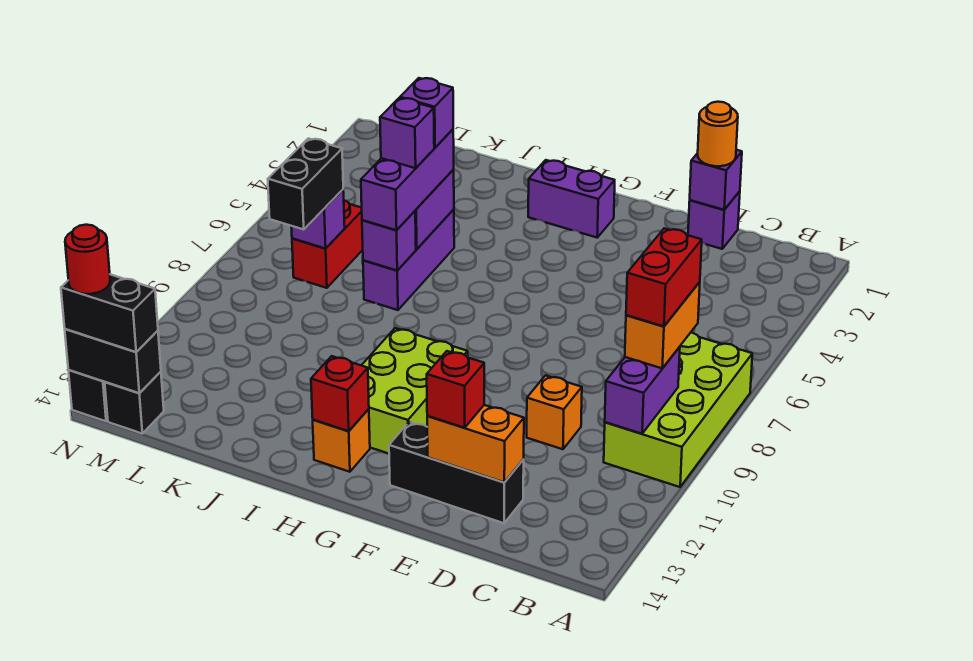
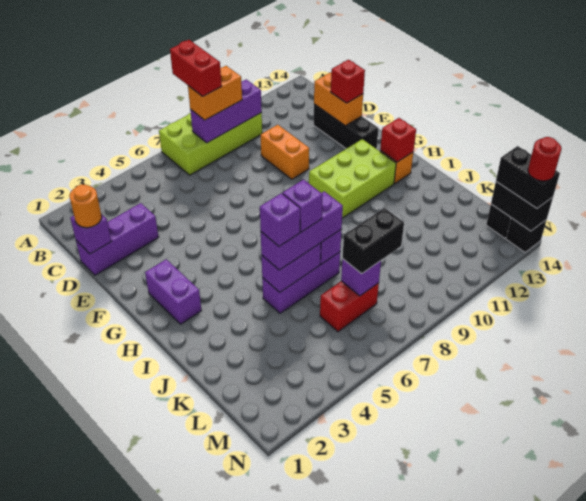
red 1x2 brick [626,228,702,326] -> red 1x2 brick turned to [170,40,222,96]
purple 1x2 brick [605,347,680,434] -> purple 1x3 brick [190,80,262,143]
purple 1x1 brick [688,191,740,249] -> purple 1x3 brick [76,203,159,275]
orange 1x1 brick [527,375,582,449] -> orange 1x2 brick [261,125,309,179]

